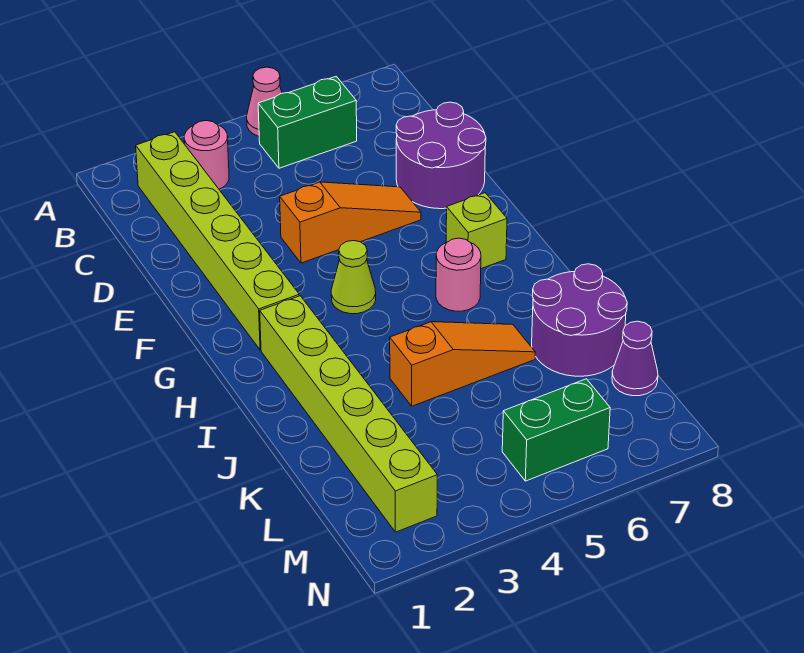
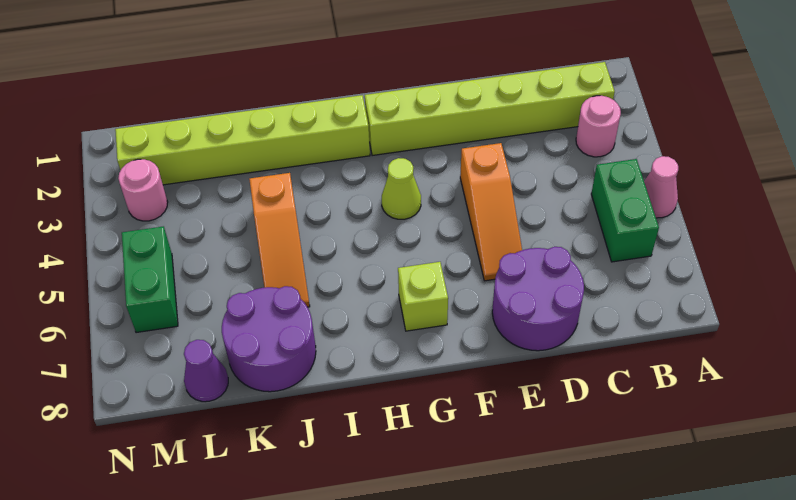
pink 1x1 round brick [436,238,481,311] -> pink 1x1 round brick moved to [118,159,168,221]

